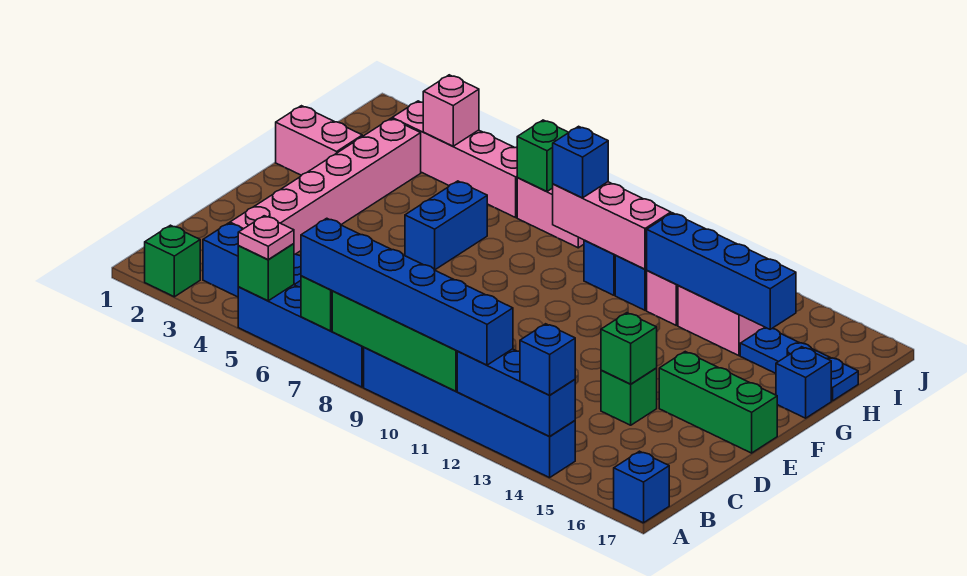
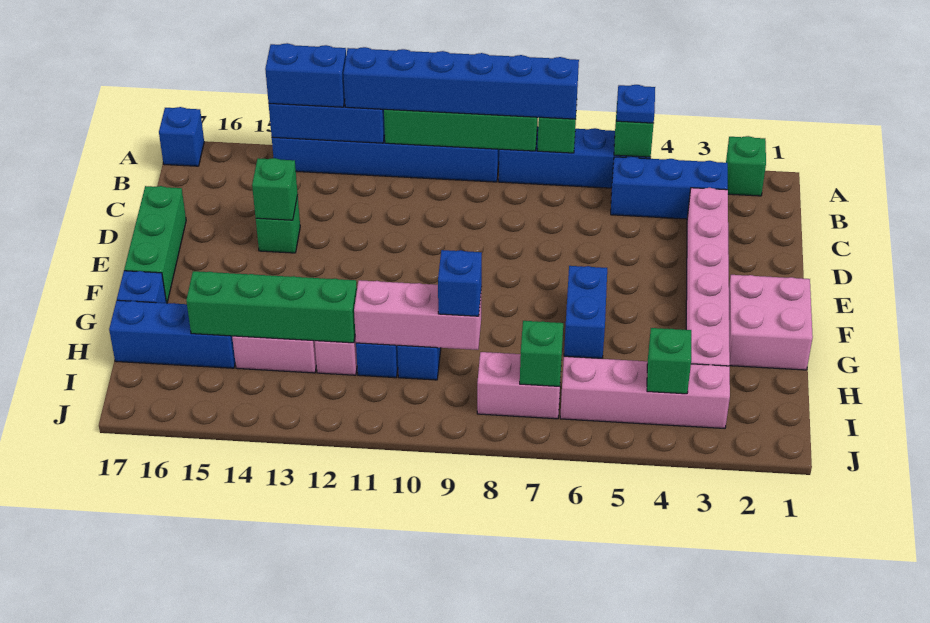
pink 1x1 plate [238,216,294,259] -> blue 1x1 plate [616,85,655,123]
blue 1x1 brick [520,324,575,395] -> blue 1x2 brick [265,43,346,107]
green 1x3 brick [659,352,777,453] -> green 1x3 brick turned to [124,186,186,303]
pink 1x2 brick [276,106,362,175] -> pink 2x2 brick [729,275,813,370]
blue 1x4 brick [647,213,796,329] -> green 1x4 brick [186,271,357,343]
blue 1x3 plate [740,327,858,401] -> blue 1x3 brick [109,300,235,368]
pink 1x1 brick [423,75,479,146] -> green 1x1 brick [647,328,691,394]

